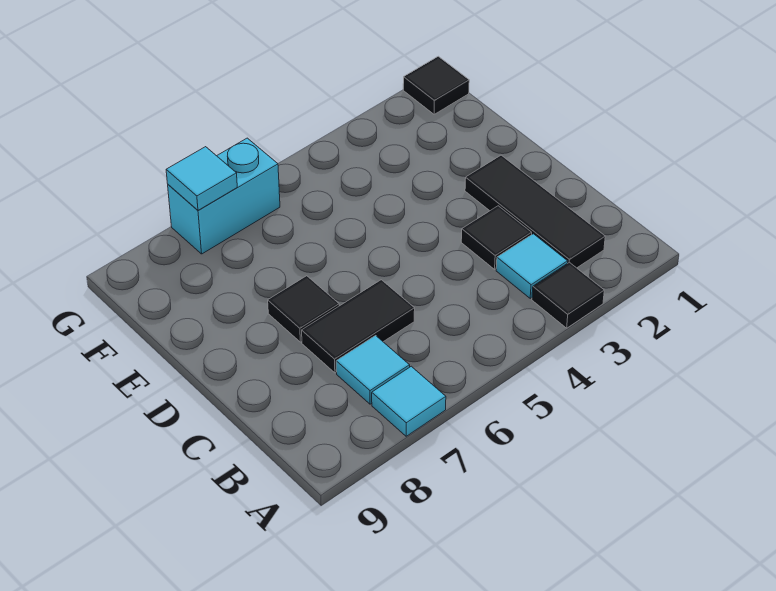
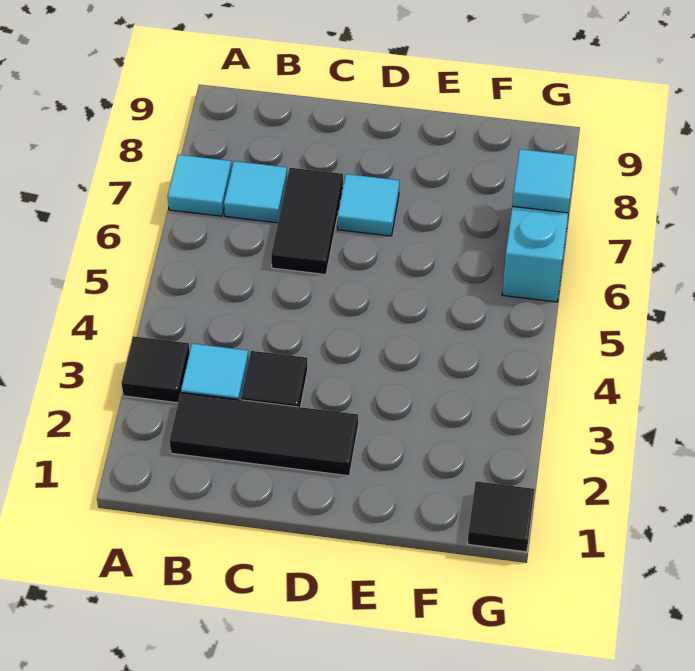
black 1x1 tile [268,276,339,342] -> cyan 1x1 tile [338,174,399,236]

